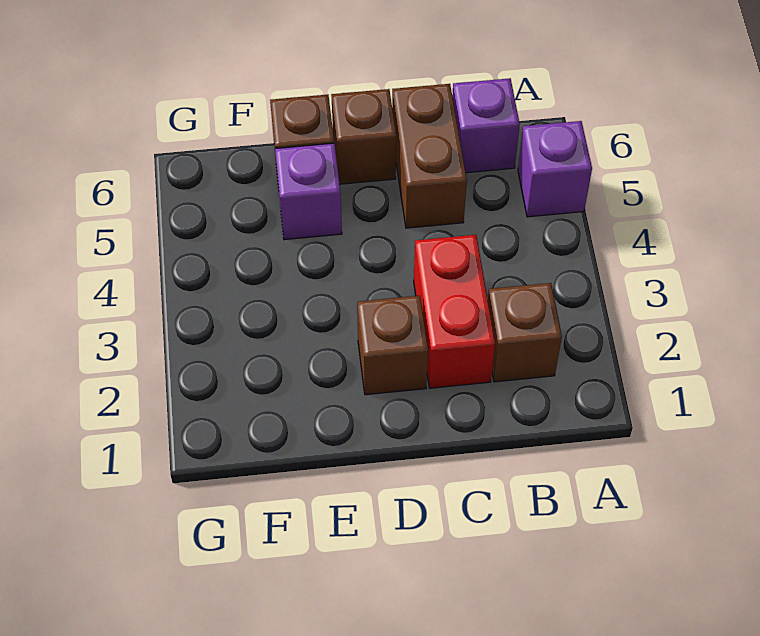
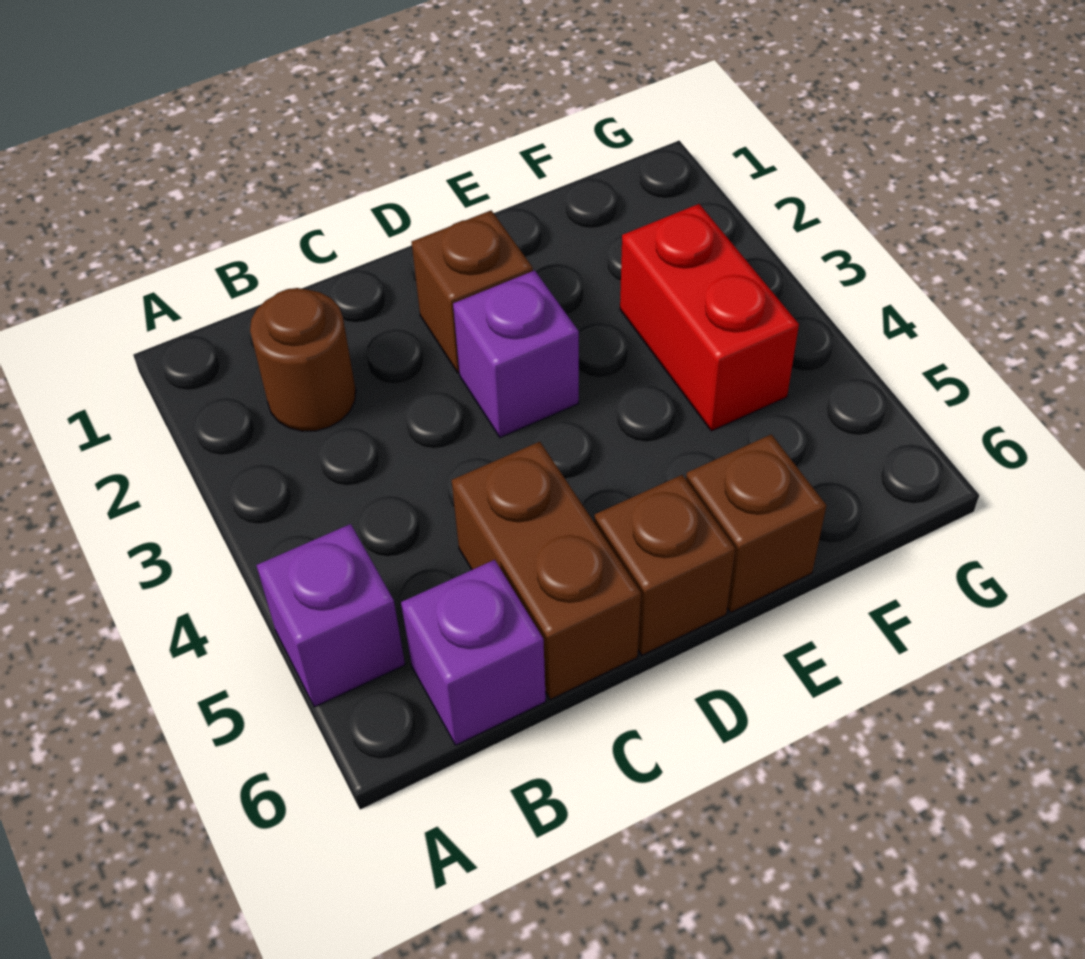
brown 1x1 brick [488,283,562,382] -> brown 1x1 round brick [250,288,356,431]
red 1x2 brick [414,235,495,388] -> red 1x2 brick moved to [620,204,799,431]
purple 1x1 brick [275,143,342,240] -> purple 1x1 brick moved to [453,270,579,437]

